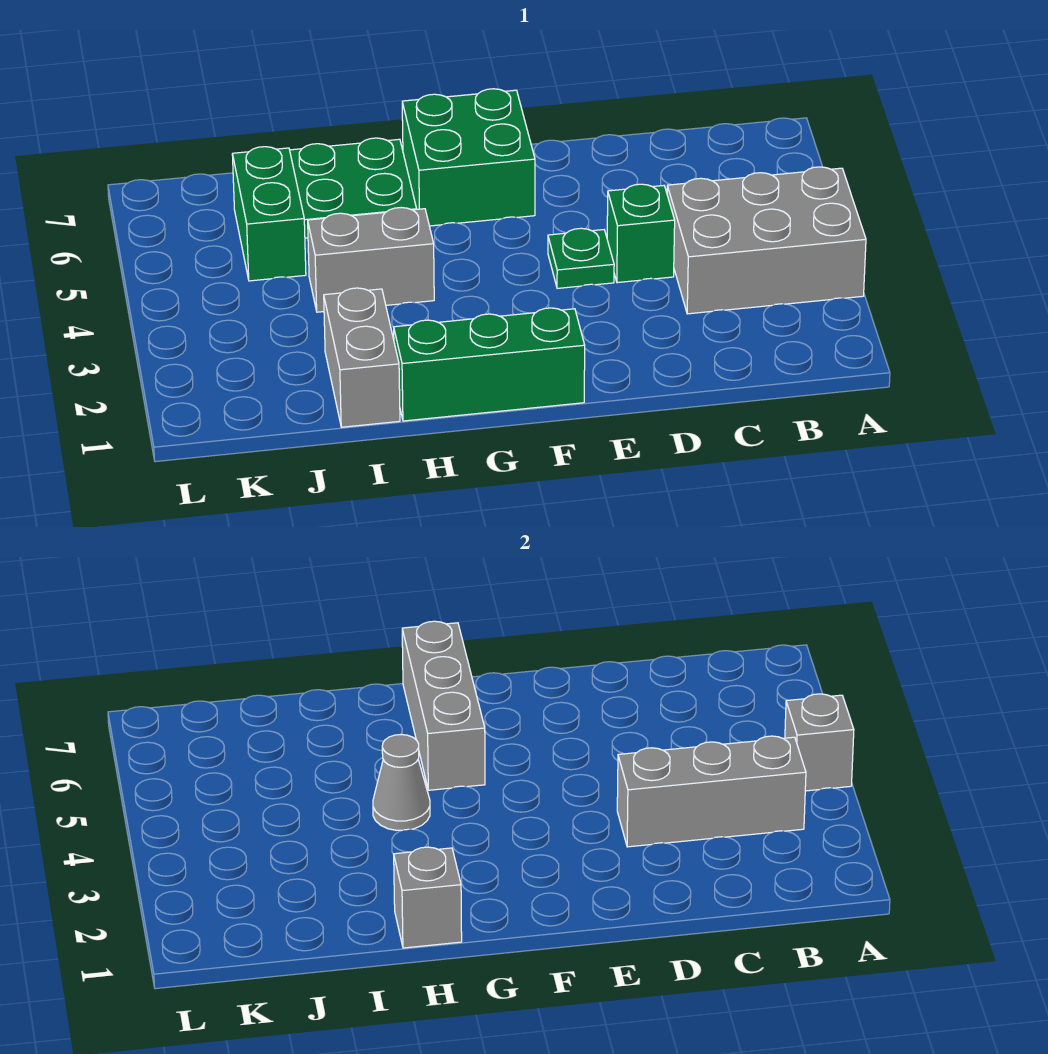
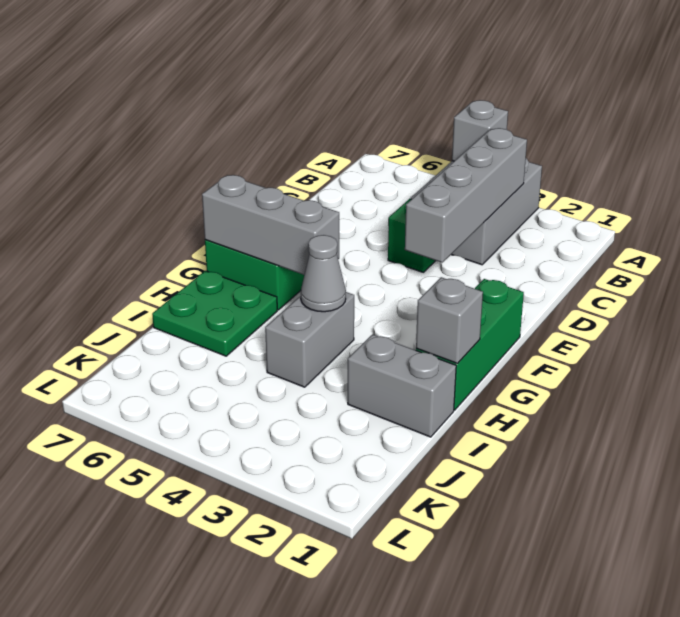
grey 1x3 brick [617,736,806,847] -> grey 1x4 brick [405,128,527,263]
green 1x1 plate [548,228,614,288] -> none
green 1x2 brick [232,147,306,281] -> none

